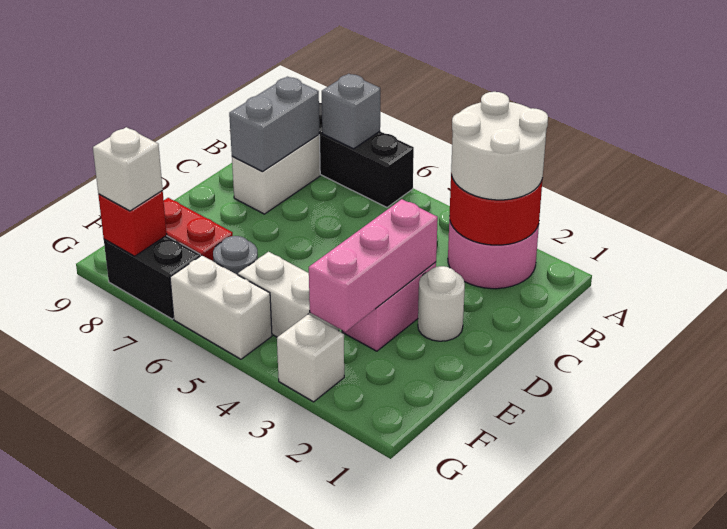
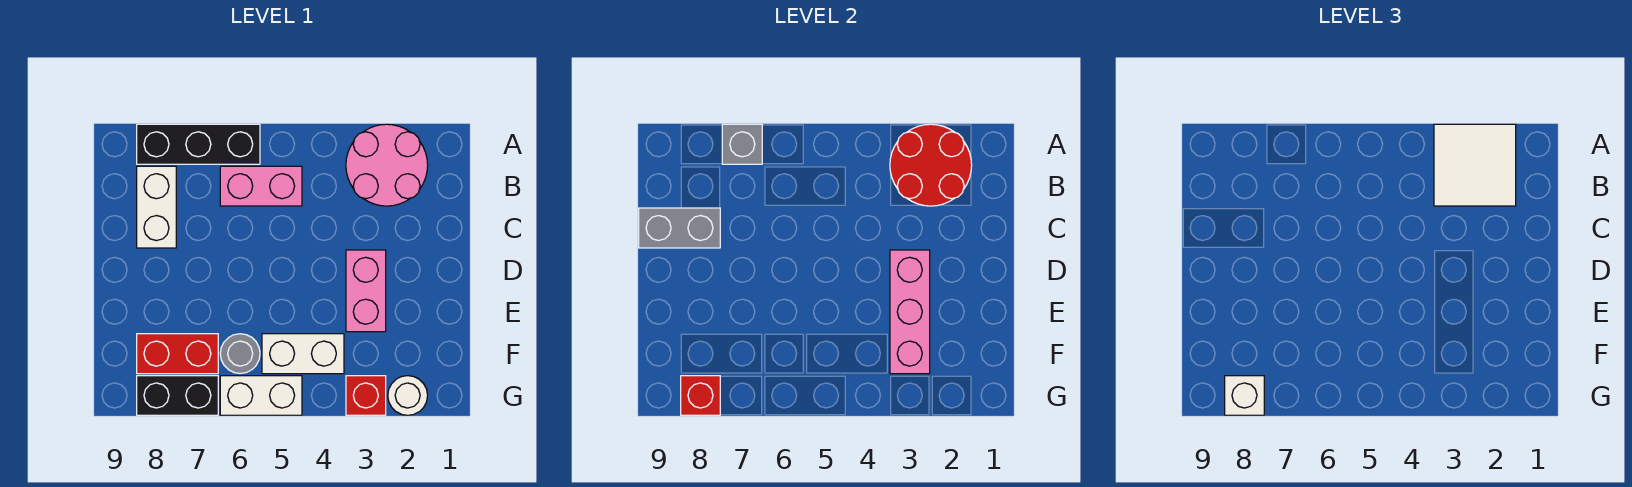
white 2x2 round brick [451,92,548,200] -> white 2x2 tile [1434,124,1516,206]
none -> pink 1x2 brick [220,166,302,206]
grey 1x2 brick [229,77,319,172] -> grey 1x2 brick turned to [639,208,720,248]
white 1x1 round brick [418,266,465,341] -> white 1x1 round brick moved to [388,376,428,415]
white 1x1 brick [277,314,344,402] -> red 1x1 brick [346,376,386,415]

